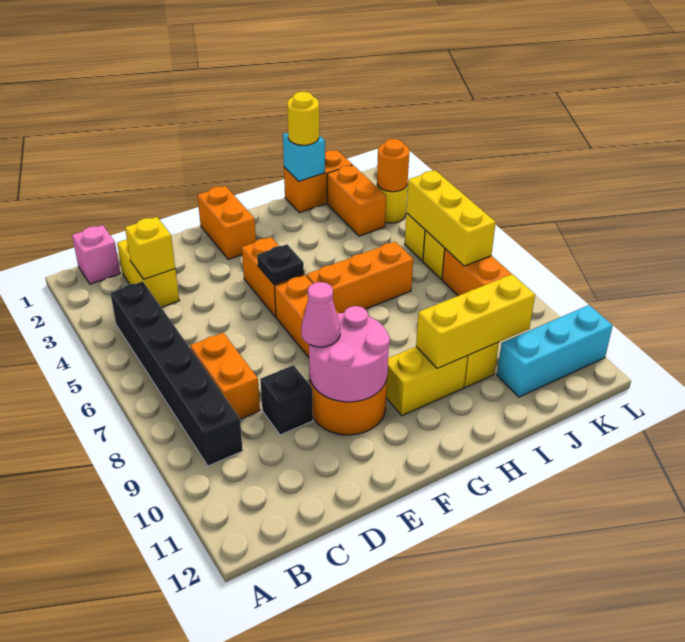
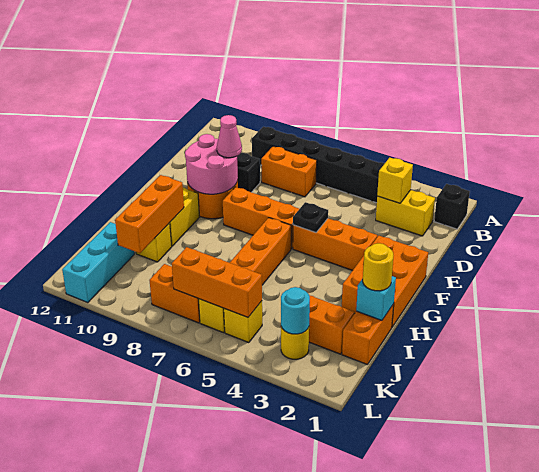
pink 1x1 brick [72,225,120,284] -> black 1x1 brick [434,184,470,229]
orange 1x2 brick [197,186,256,259] -> orange 2x3 brick [342,236,428,327]
orange 1x2 brick [242,237,304,317] -> orange 1x3 brick [293,218,377,270]
yellow 1x3 brick [416,274,535,369] -> orange 1x3 brick [115,175,184,253]
orange 1x1 round brick [377,139,409,192] -> cyan 1x1 round brick [281,287,310,334]
yellow 1x3 brick [406,170,496,266] -> orange 1x3 brick [172,247,262,317]

